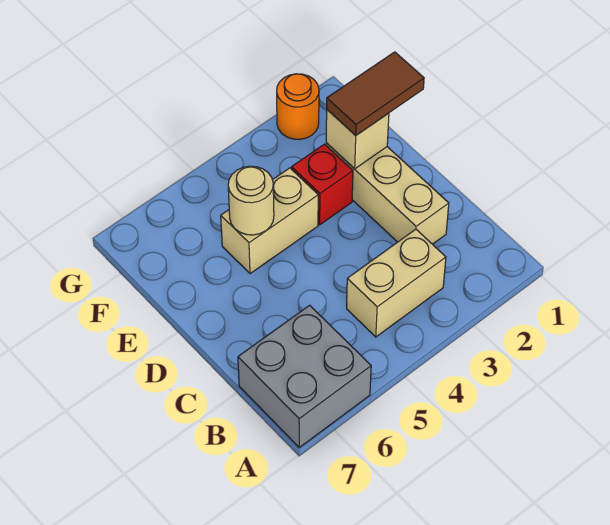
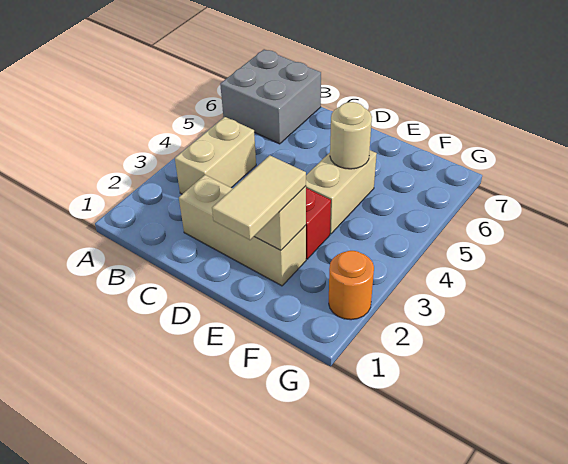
brown 1x2 tile [327,52,424,135] -> tan 1x2 tile [212,155,306,240]

